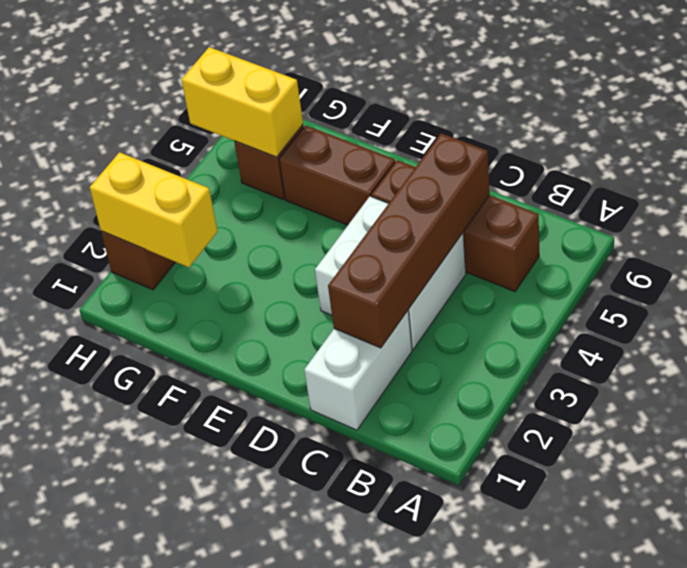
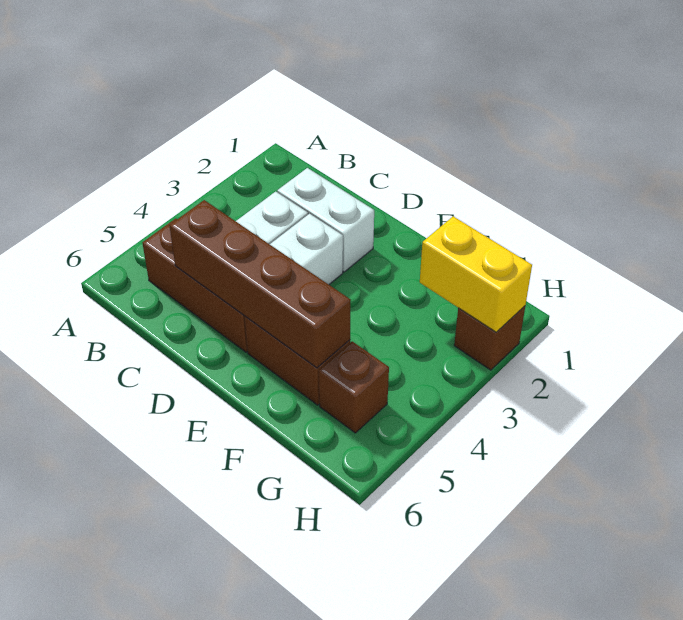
white 1x2 brick [304,311,412,430] -> white 1x2 brick turned to [277,168,374,272]
brown 1x4 brick [328,133,490,348] -> brown 1x4 brick turned to [169,200,351,368]
yellow 1x2 brick [182,47,303,157] -> none

